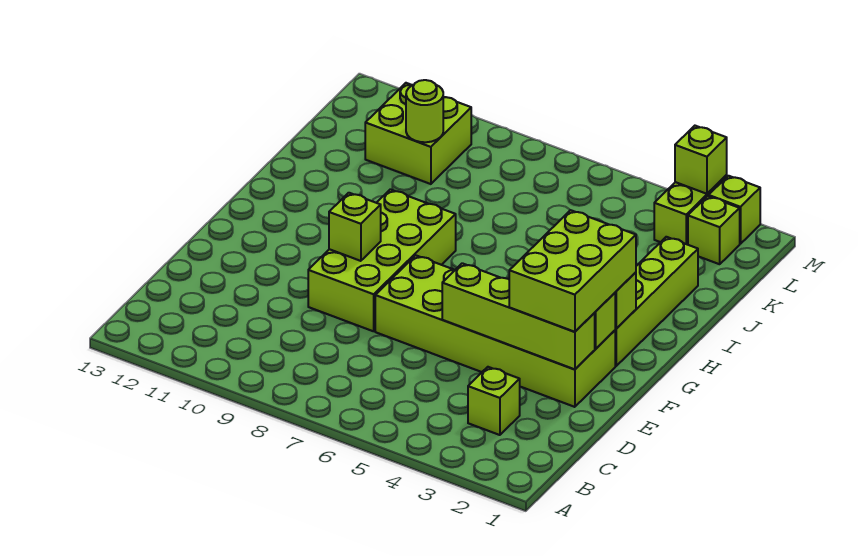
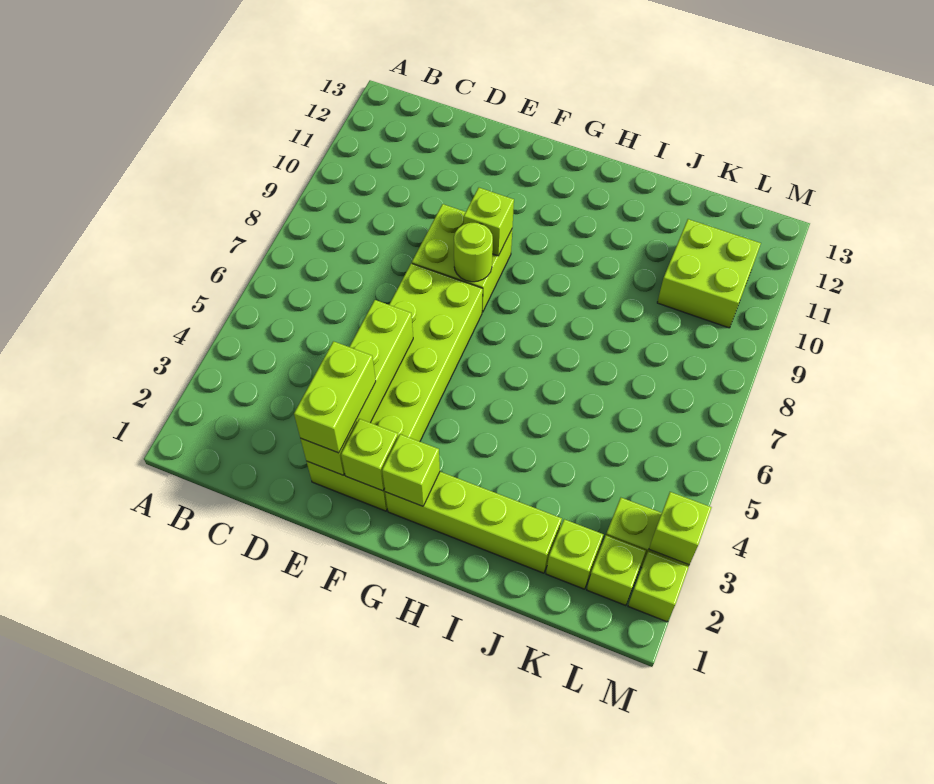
lime 1x1 brick [468,367,520,435] -> lime 1x1 brick moved to [546,519,604,589]
lime 2x3 brick [509,210,636,332] -> lime 1x2 brick [294,341,376,453]
lime 2x4 brick [308,189,456,331] -> lime 2x2 brick [412,204,512,312]
lime 1x1 round brick [406,80,443,142] -> lime 1x1 round brick moved to [454,223,493,282]

